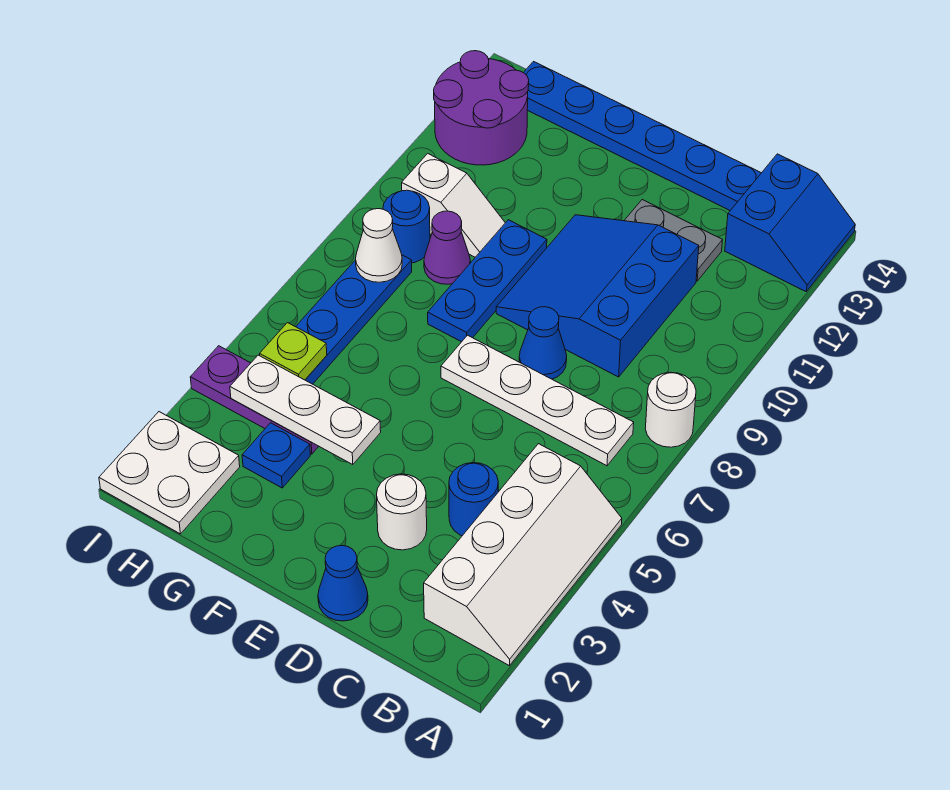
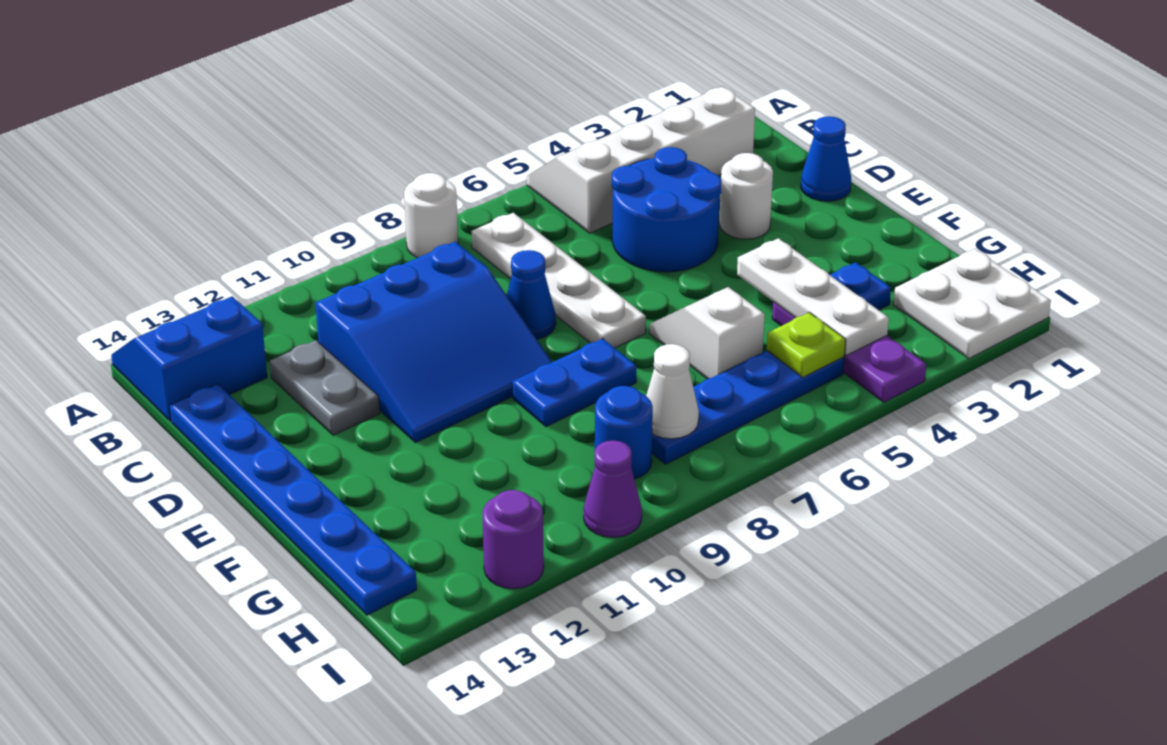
blue 1x1 round brick [449,463,498,536] -> blue 2x2 round brick [612,147,722,272]
blue 1x3 plate [428,220,547,342] -> blue 1x2 plate [512,339,636,427]
purple 1x1 cone [424,211,470,284] -> purple 1x1 cone moved to [584,441,642,537]
white 1x2 slope [402,154,505,257] -> white 1x2 slope moved to [649,287,765,379]
purple 2x2 round brick [434,51,529,165] -> purple 1x1 round brick [482,490,544,589]

